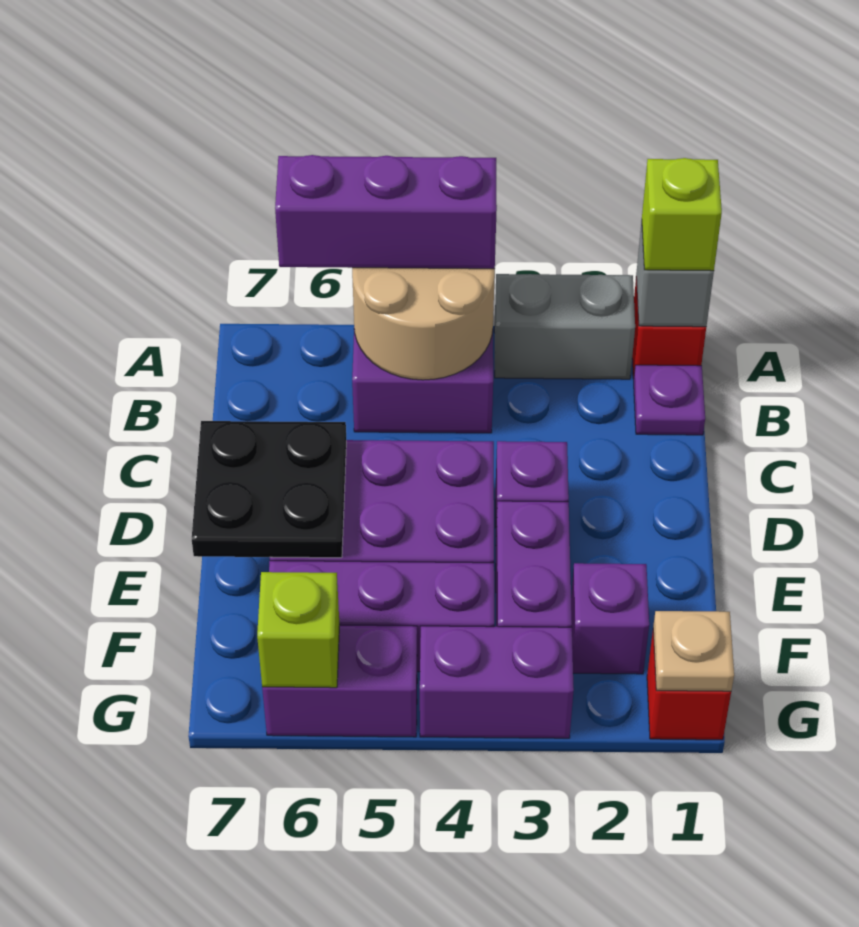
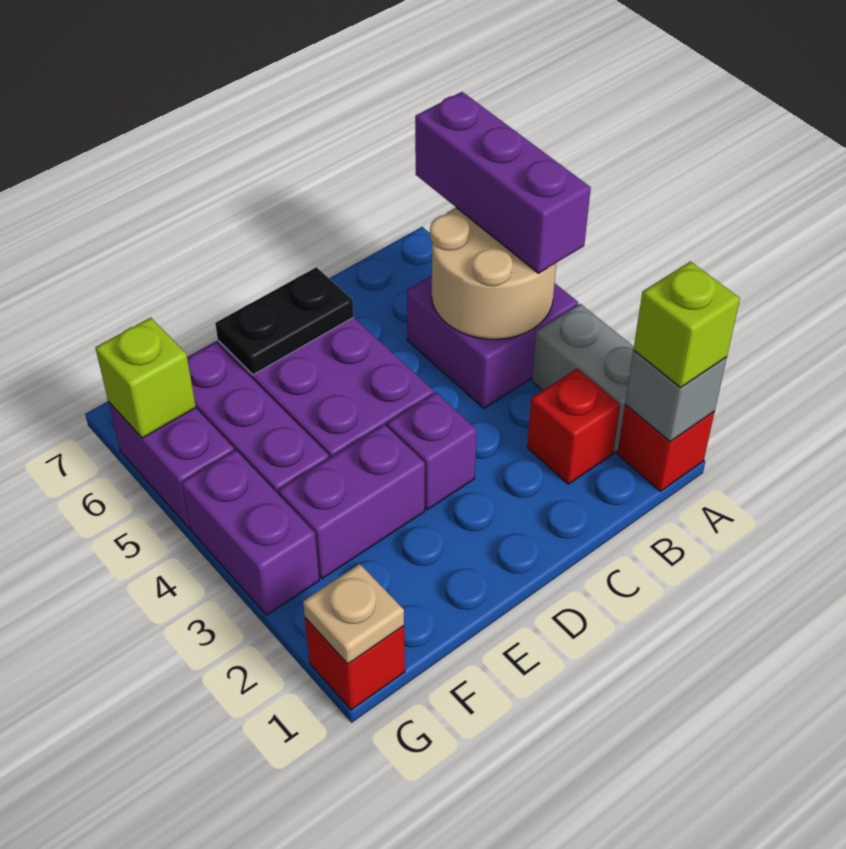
purple 1x1 plate [634,365,705,435] -> none
none -> red 1x1 brick [527,369,620,484]
black 2x2 plate [192,421,346,558] -> black 1x2 plate [215,267,354,375]
purple 1x1 brick [571,563,649,674] -> none

